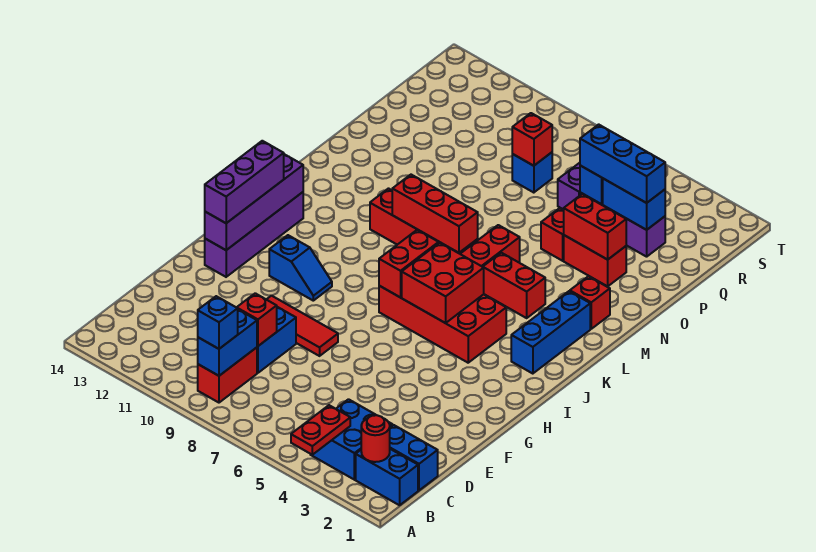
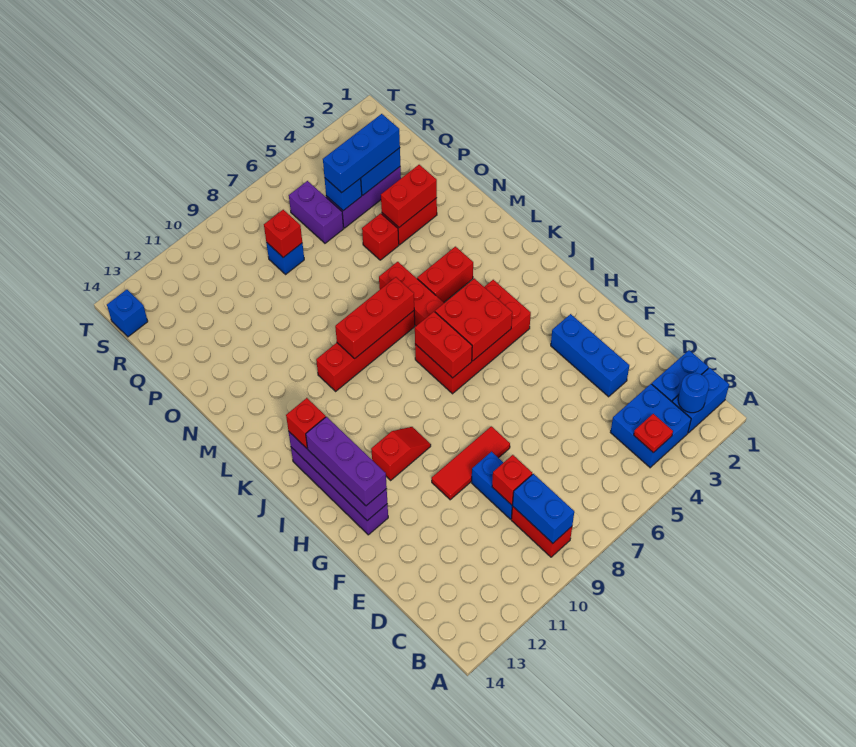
red 1x2 plate [291,405,350,455] -> red 1x1 plate [634,414,673,452]
red 1x1 round brick [361,415,390,462] -> blue 1x1 round brick [678,373,709,413]
blue 1x1 brick [198,296,238,349] -> blue 1x1 brick moved to [107,290,148,337]
blue 1x2 slope [269,235,332,301] -> red 1x2 slope [371,427,431,480]
blue 1x3 brick [511,291,590,374] -> blue 1x3 brick moved to [551,314,629,397]
red 1x1 brick [570,276,610,329] -> red 1x1 brick moved to [286,398,326,448]

